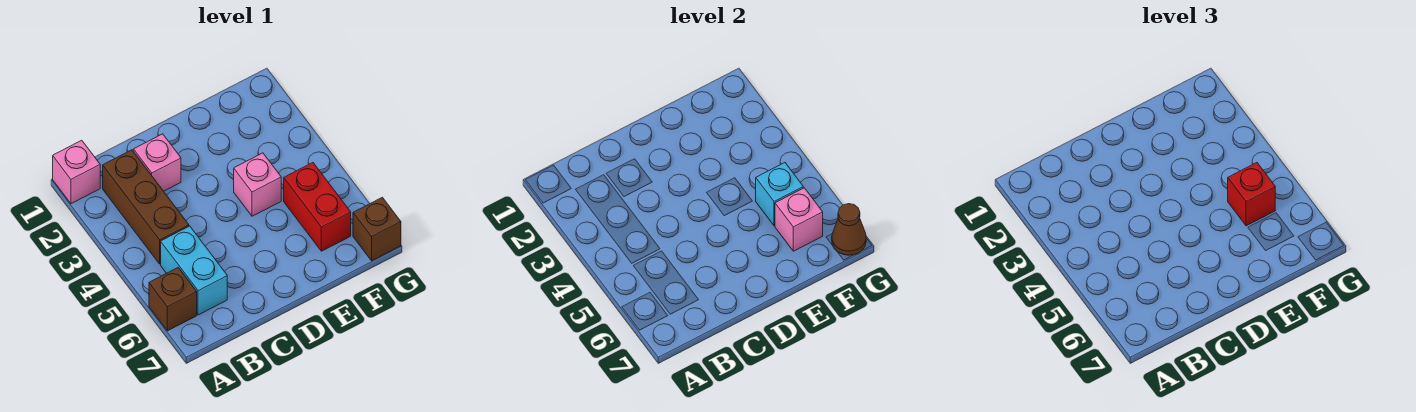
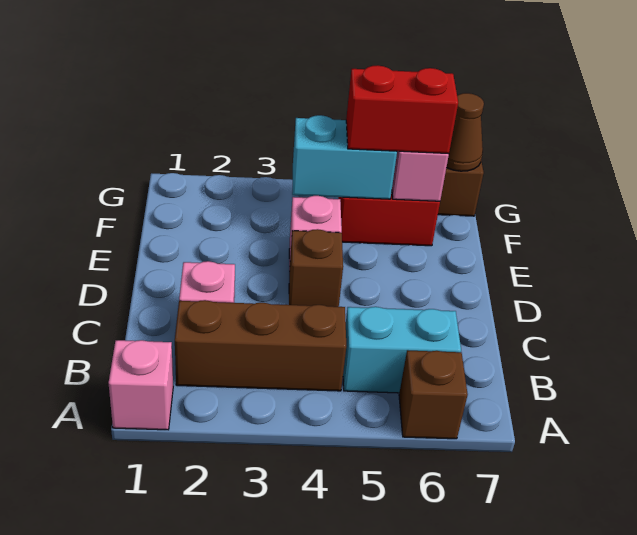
none -> brown 1x1 brick [289,229,343,307]
cyan 1x1 brick [756,163,803,226] -> cyan 1x2 brick [292,115,397,199]
red 1x1 brick [1228,163,1275,226] -> red 1x2 brick [346,65,458,154]

